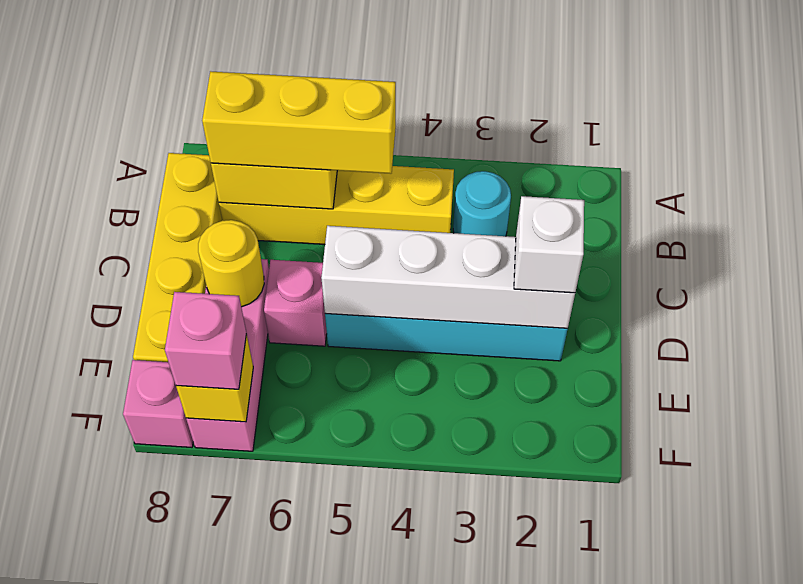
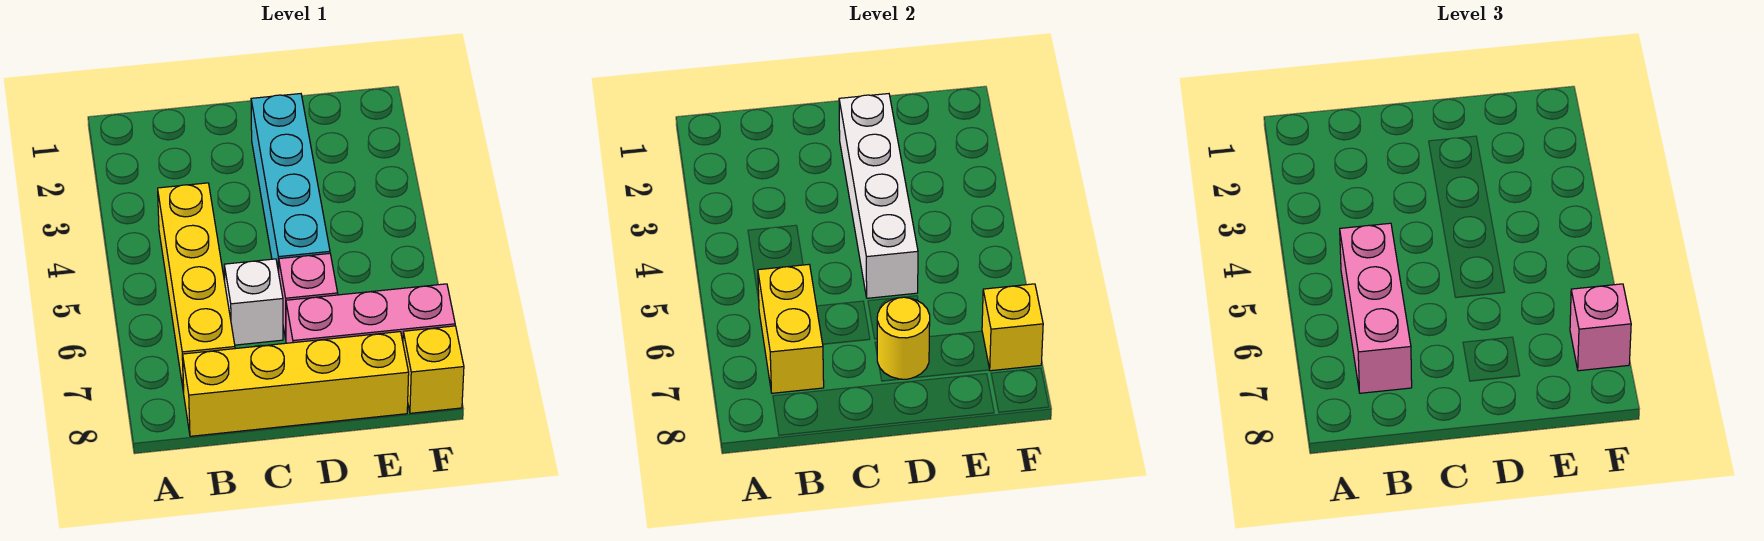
cyan 1x1 round brick [453,171,511,236] -> none
yellow 1x3 brick [202,71,396,174] -> pink 1x3 brick [1340,223,1412,393]
white 1x1 brick [514,196,584,293] -> white 1x1 brick moved to [224,259,283,345]
pink 1x1 brick [123,360,193,447] -> yellow 1x1 brick [403,326,464,413]

